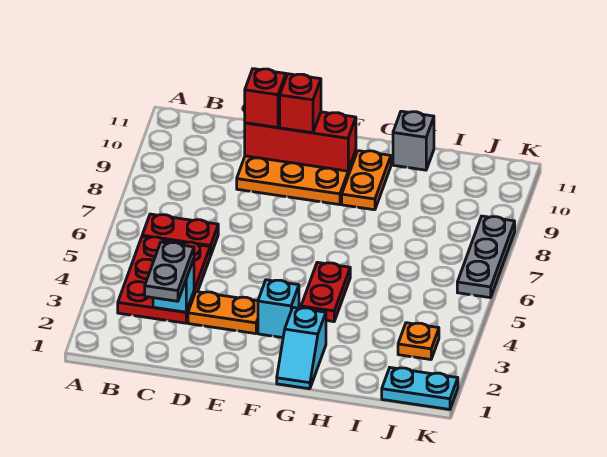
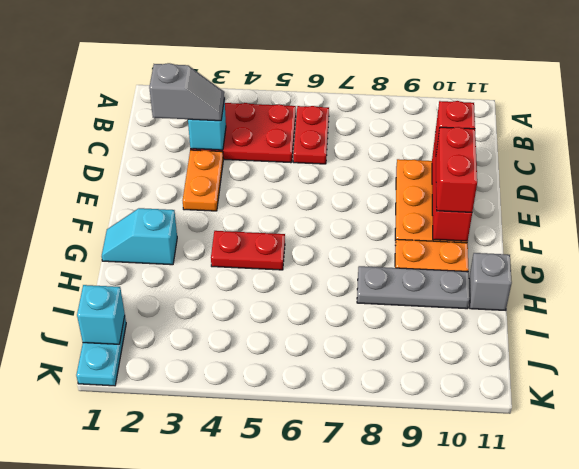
grey 1x2 plate [145,242,194,301] -> grey 1x2 slope [149,63,224,121]
red 1x1 brick [280,74,321,133] -> red 1x2 brick [436,127,477,212]
cyan 1x1 brick [258,280,299,338] -> cyan 1x1 brick moved to [77,285,125,344]
orange 1x1 plate [398,323,439,360] -> none
grey 1x3 plate [457,216,515,298] -> grey 1x3 plate moved to [357,266,470,309]

